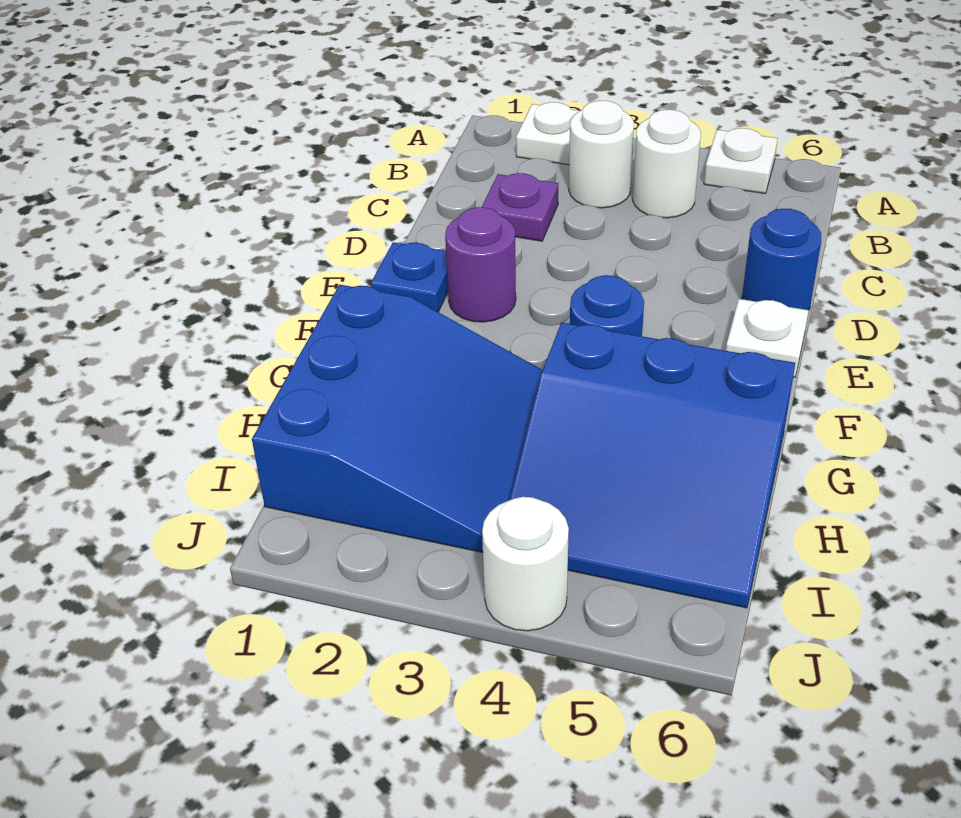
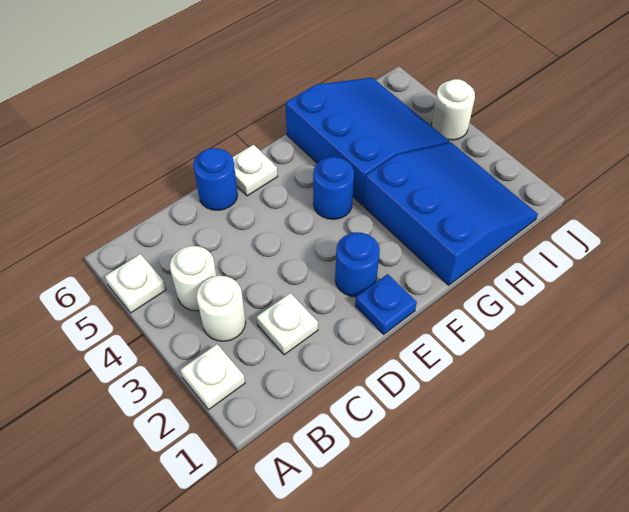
purple 1x1 plate [482,173,558,241] -> white 1x1 plate [256,293,318,355]
purple 1x1 round brick [445,207,516,322] -> blue 1x1 round brick [335,232,380,297]
blue 3x3 slope [252,285,543,552] -> blue 3x3 slope turned to [363,142,538,285]

